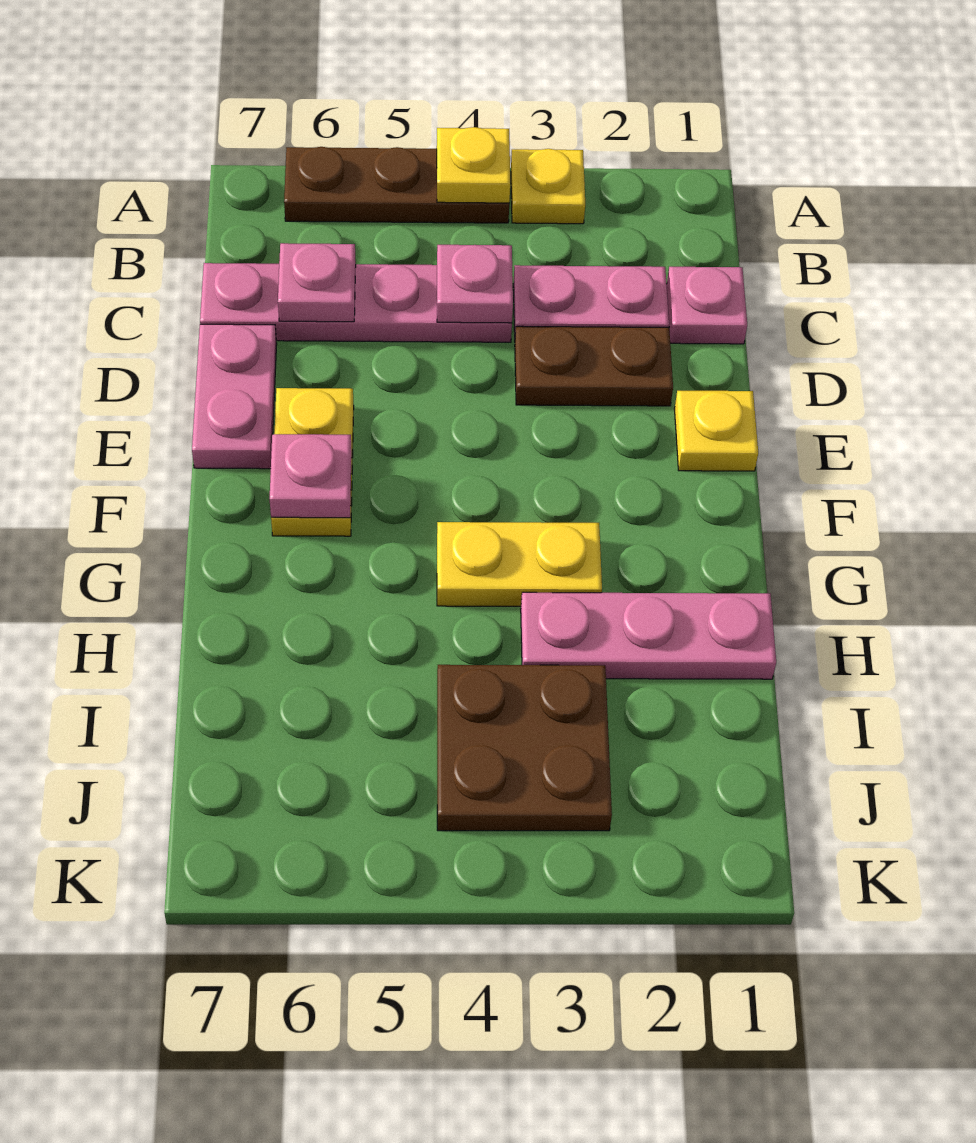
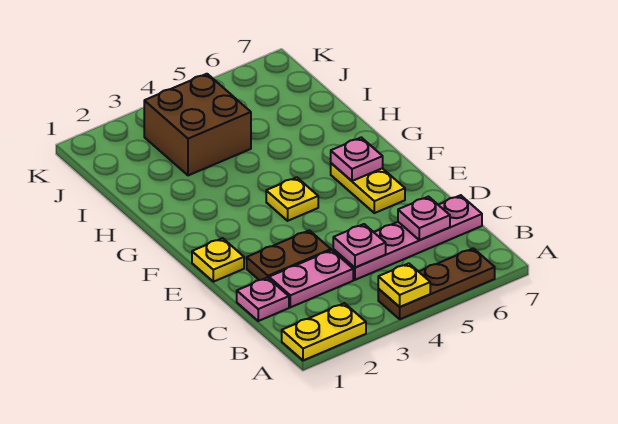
yellow 1x1 plate [511,149,585,224] -> yellow 1x1 plate moved to [266,177,318,221]
pink 1x2 plate [192,324,277,469] -> none
yellow 1x2 plate [437,522,602,606] -> yellow 1x2 plate moved to [282,303,366,360]
pink 1x3 plate [521,592,776,679] -> none
brown 2x2 plate [437,665,612,831] -> brown 2x2 brick [144,74,251,175]

